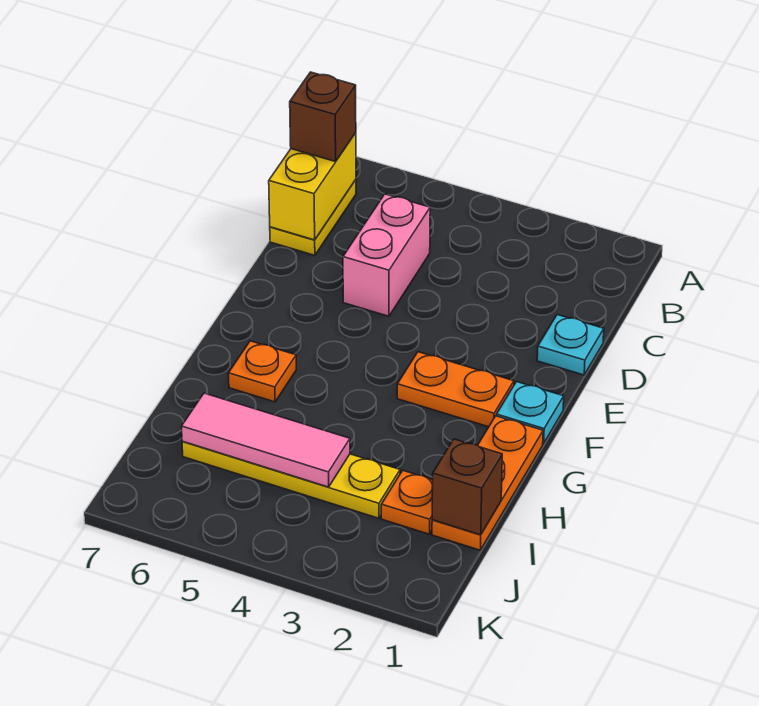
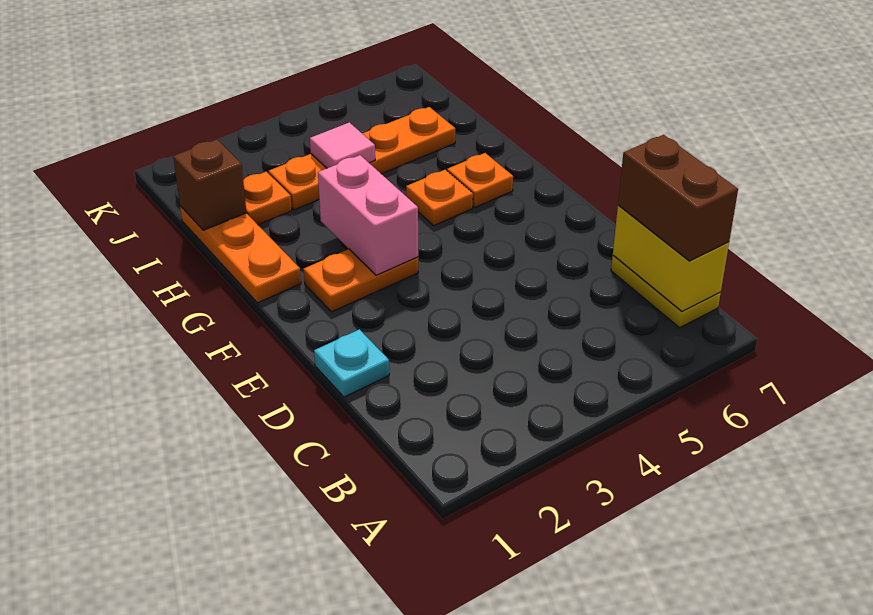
brown 1x1 brick [290,72,356,162] -> brown 1x2 brick [618,135,738,261]
pink 1x2 brick [343,194,430,316] -> pink 1x2 brick moved to [318,155,418,275]
cyan 1x1 plate [497,382,564,444] -> none
none -> orange 1x1 plate [406,170,473,225]
yellow 1x4 plate [182,441,400,518] -> orange 1x4 plate [268,107,455,210]
pink 1x3 tile [182,393,350,487] -> pink 1x1 tile [310,122,375,168]

